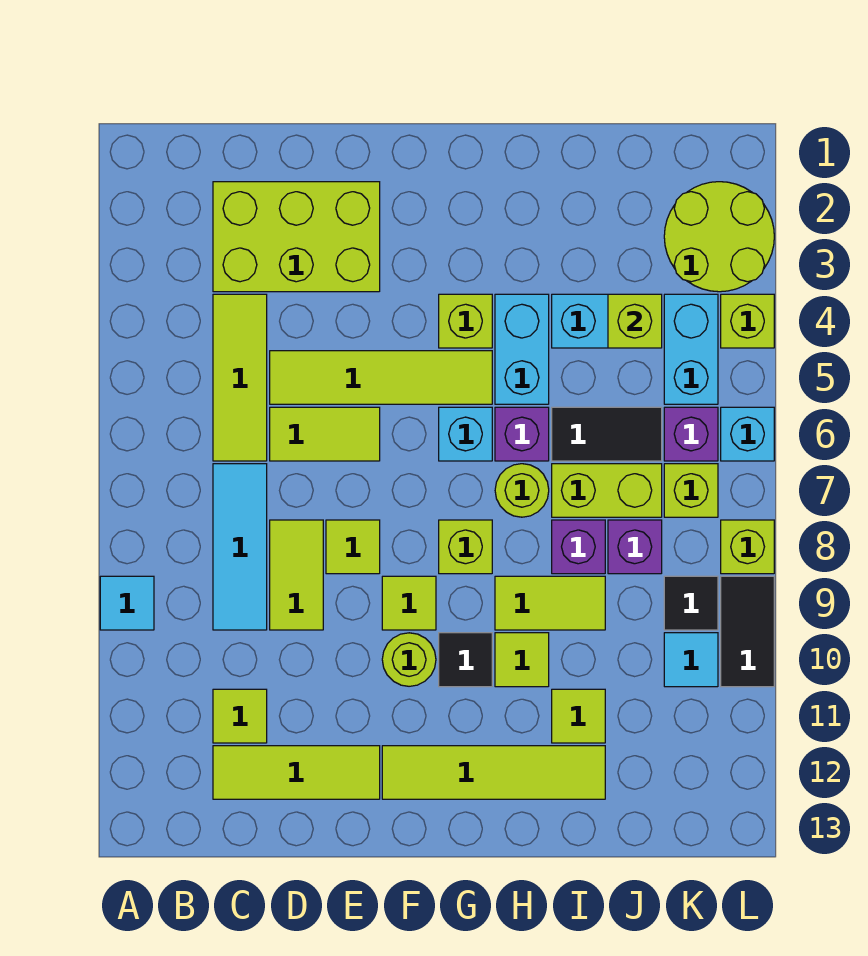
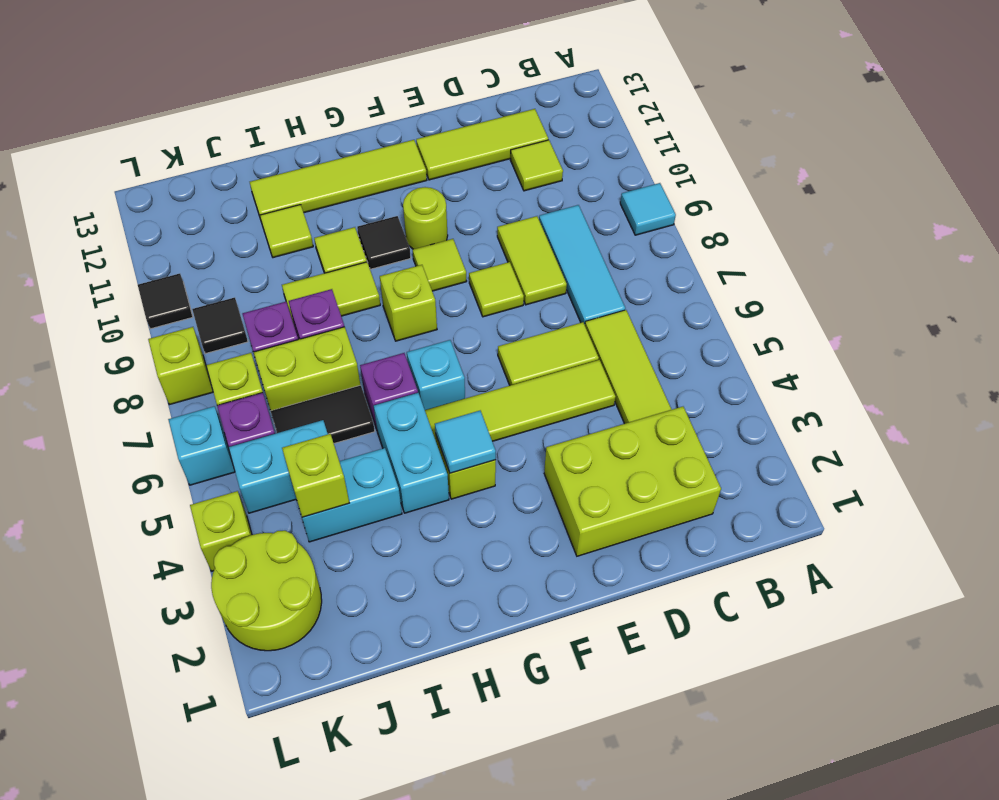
lime 1x1 round brick [495,464,549,517] -> none
cyan 1x2 brick [664,294,718,404] -> cyan 1x2 brick turned to [228,420,328,513]
cyan 1x1 tile [664,633,718,687] -> cyan 1x1 tile moved to [435,411,496,473]
black 1x2 tile [721,576,774,687] -> black 1x1 tile [138,274,193,329]

